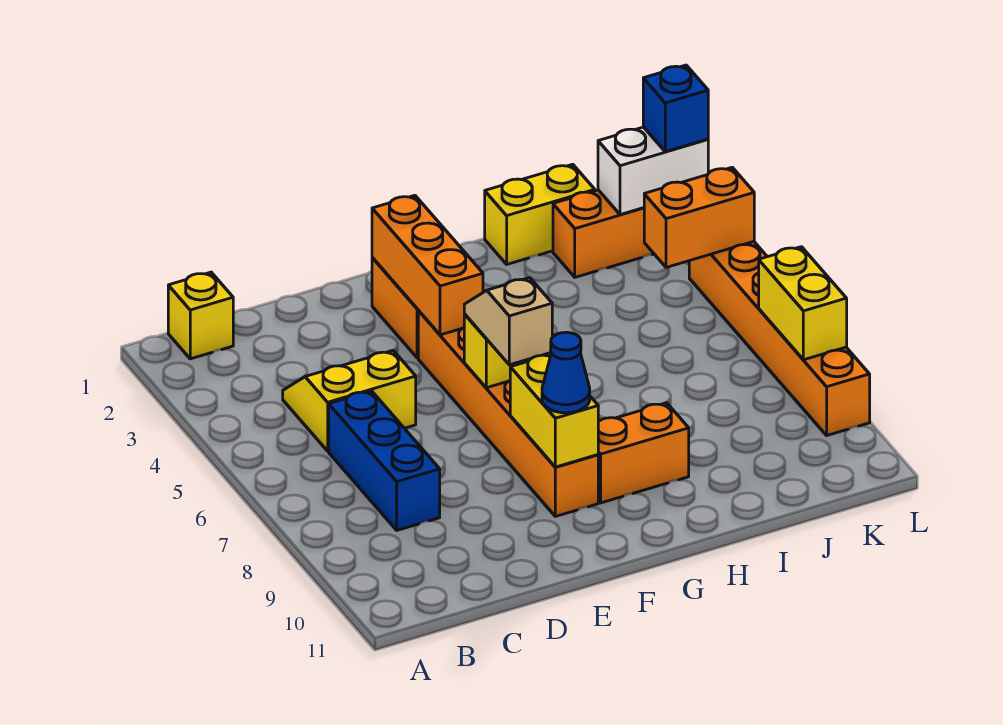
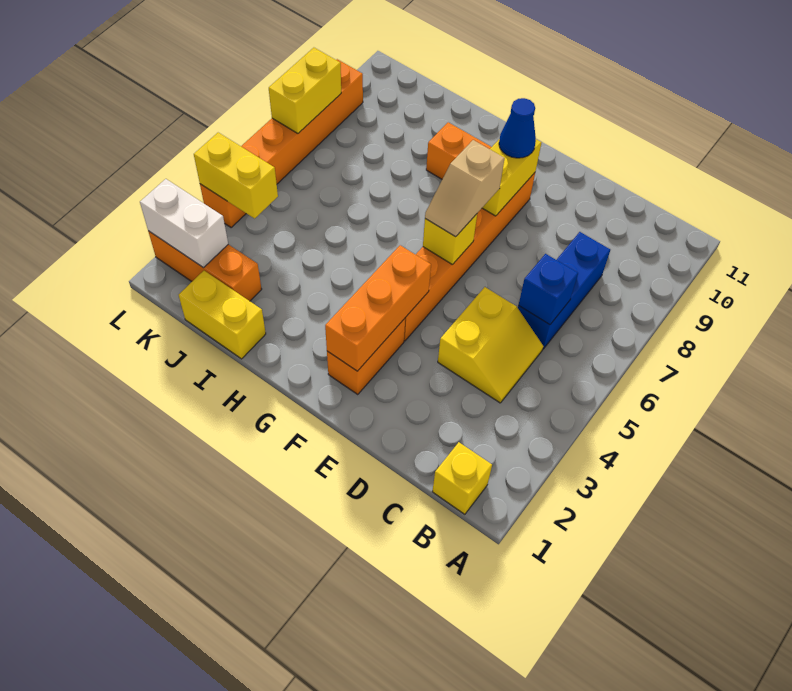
yellow 2x2 slope [283,351,416,451] -> yellow 2x2 slope turned to [438,287,543,403]
orange 1x2 brick [644,167,754,268] -> yellow 1x2 brick [194,133,278,218]
blue 1x1 brick [643,65,708,152] -> blue 1x1 brick moved to [518,254,578,325]

